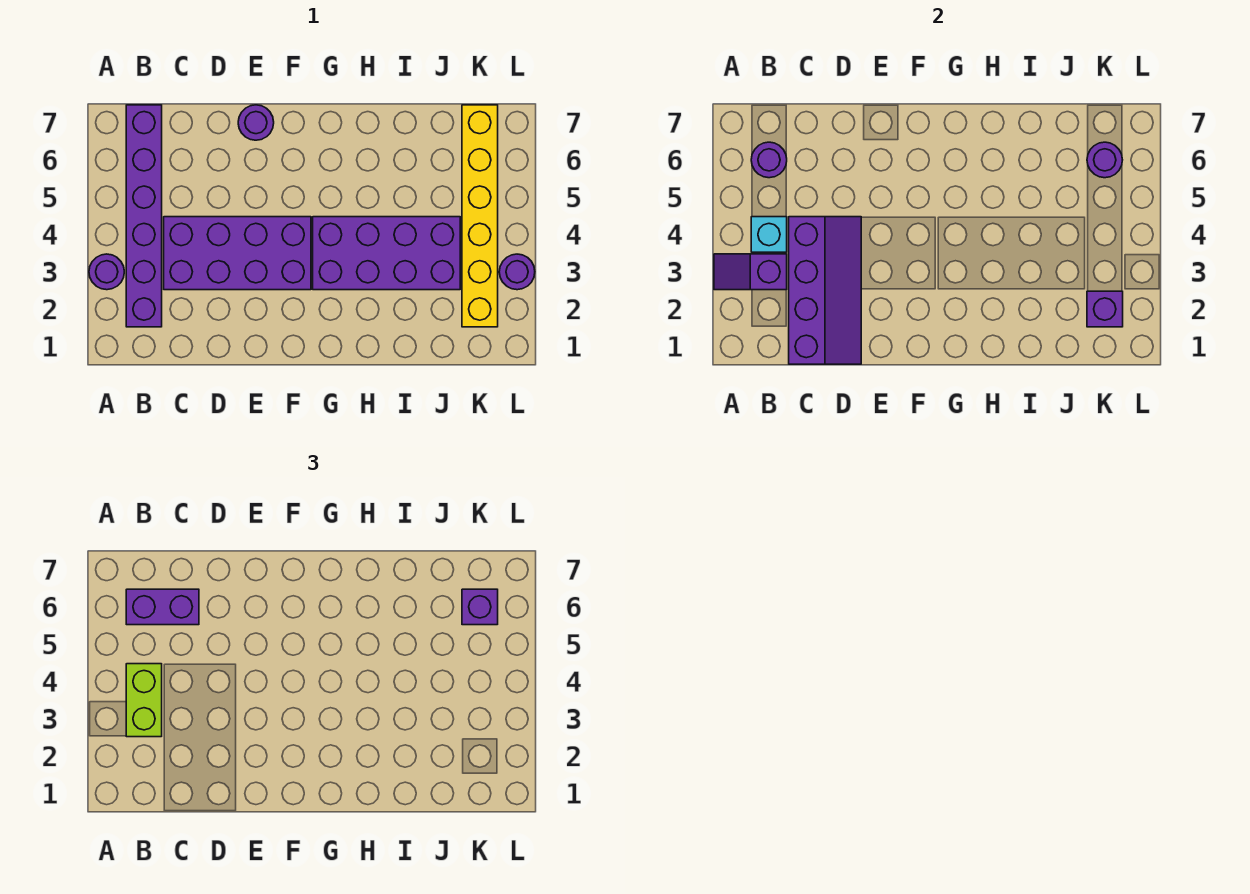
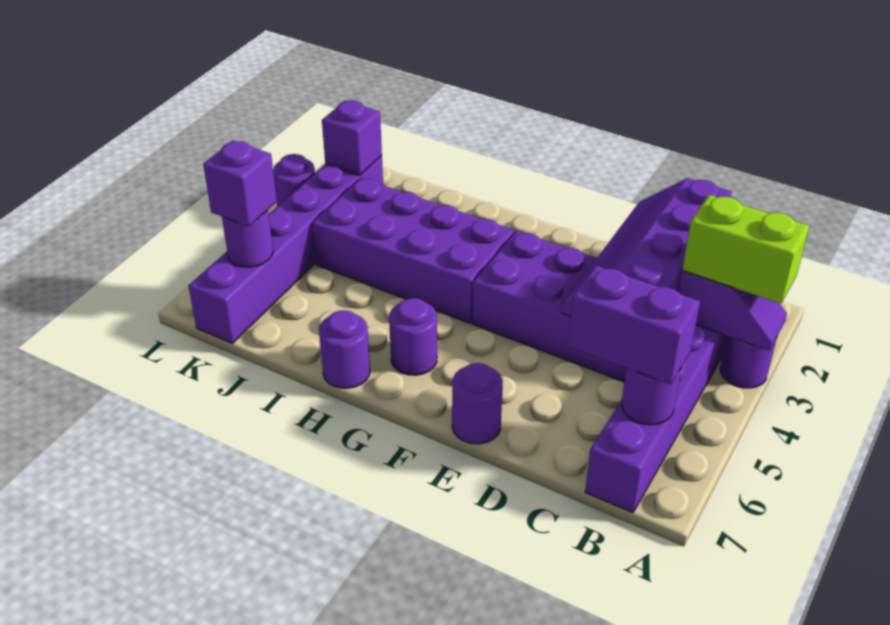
lime 1x2 brick [126,664,162,737] -> lime 1x2 brick turned to [682,195,809,303]
cyan 1x1 brick [751,217,787,252] -> none
none -> purple 1x1 round brick [389,298,437,375]
none -> purple 1x1 round brick [319,310,370,388]
yellow 1x6 brick [462,105,498,327] -> purple 1x6 brick [189,155,383,343]

